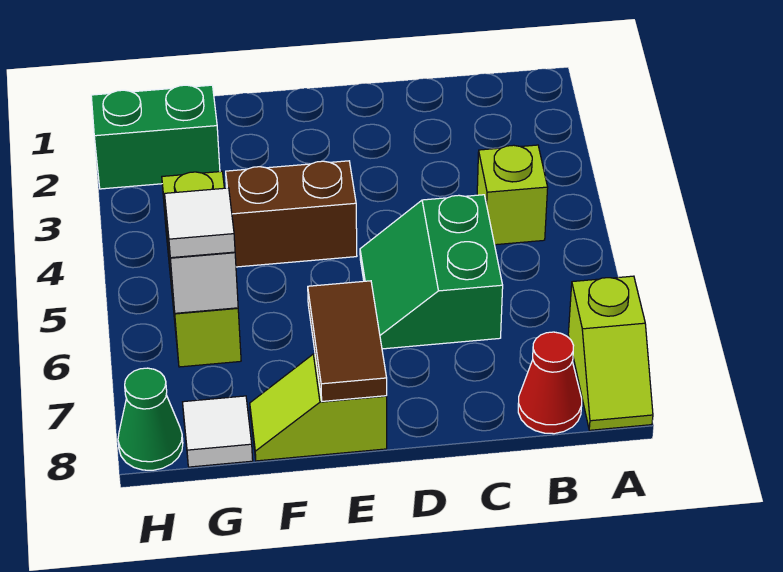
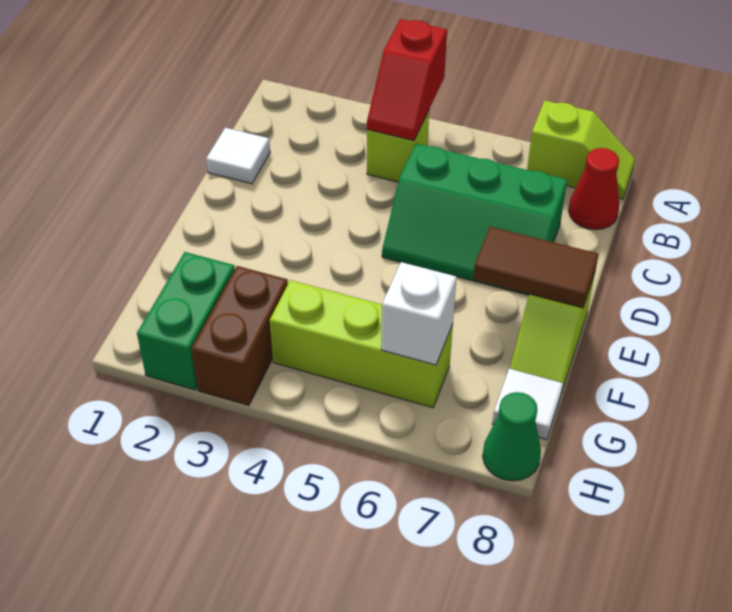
none -> red 1x2 slope [367,19,447,141]
green 2x2 slope [360,195,503,349] -> green 2x3 slope [382,144,567,295]
brown 1x2 brick [226,161,357,267] -> brown 1x2 brick moved to [191,266,288,406]
white 1x1 tile [165,188,235,258] -> white 1x1 tile moved to [206,128,270,184]

